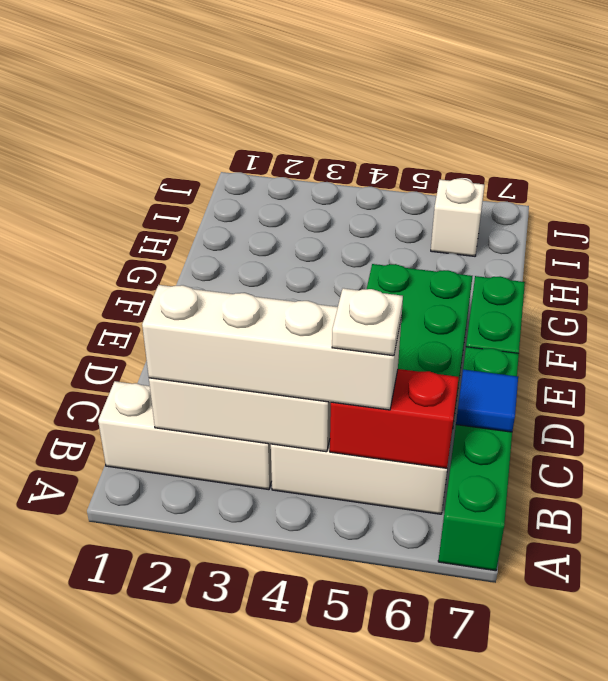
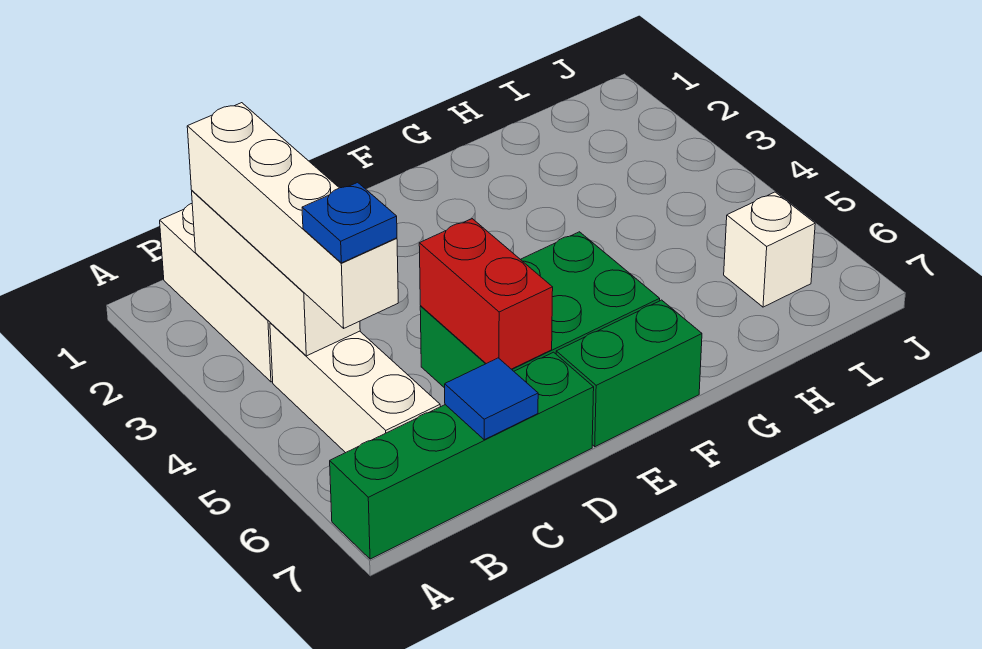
red 1x2 brick [330,369,459,468] -> red 1x2 brick moved to [419,219,553,369]
white 1x1 plate [332,288,403,356] -> blue 1x1 plate [302,182,397,263]

